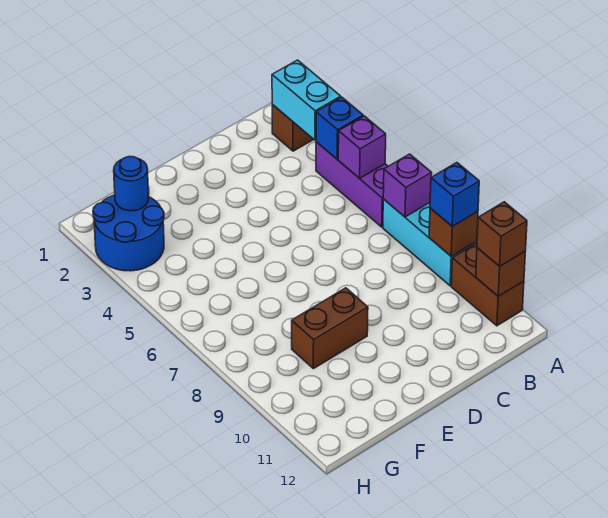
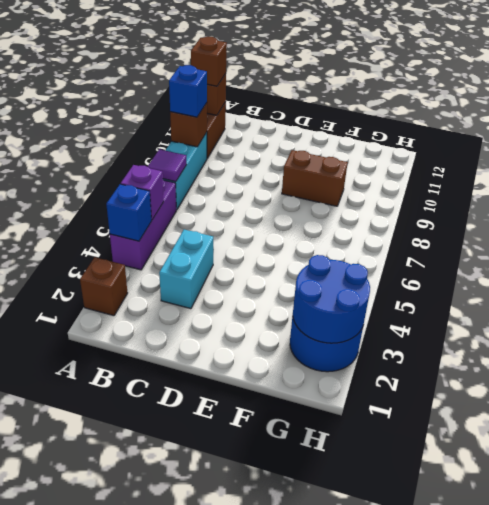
cyan 1x2 brick [272,60,341,140] -> cyan 1x2 brick moved to [159,229,213,309]
purple 1x1 brick [383,154,432,217] -> purple 1x1 tile [148,149,187,182]
blue 1x1 round brick [114,157,149,211] -> blue 2x2 round brick [293,255,370,343]

